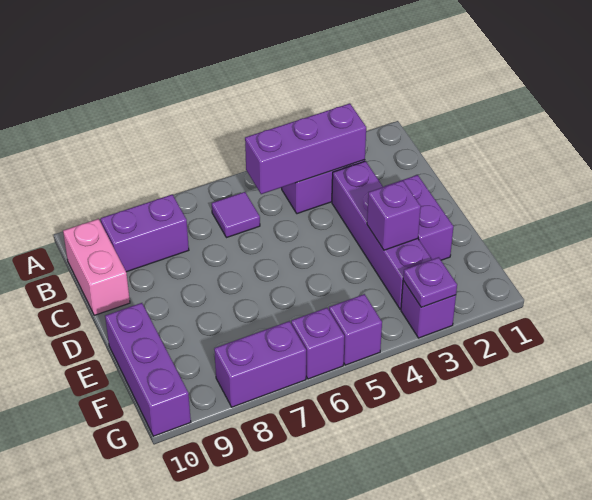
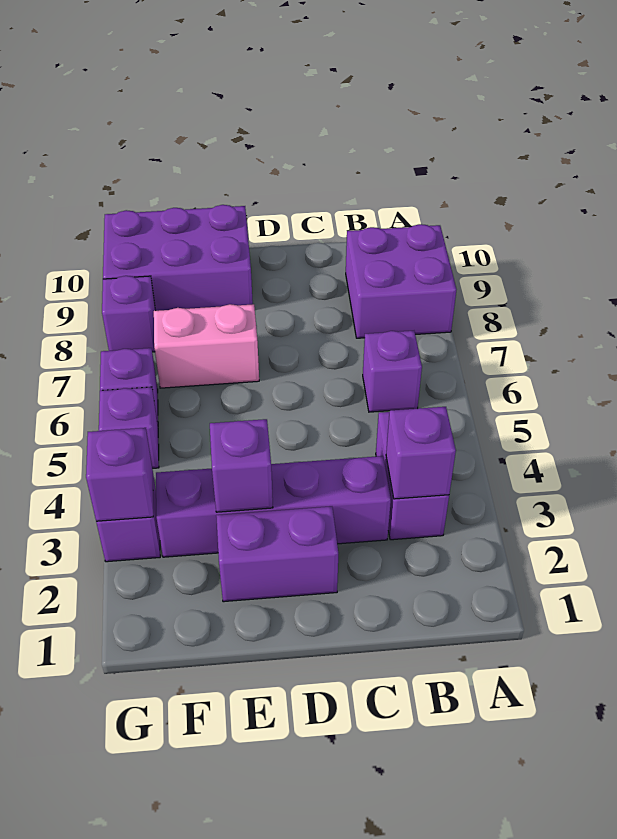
purple 1x3 brick [245,103,366,194] -> purple 1x1 brick [386,407,456,499]
purple 1x1 tile [212,192,260,238] -> purple 1x1 brick [363,331,422,412]
purple 1x2 brick [101,195,189,272] -> purple 2x2 brick [346,224,456,338]
pink 1x2 brick [63,219,130,315] -> pink 1x2 brick moved to [154,304,259,388]
purple 1x3 brick [105,303,191,436] -> purple 2x3 brick [103,205,253,311]
purple 1x1 plate [403,257,457,307] -> purple 1x1 brick [86,428,153,522]
purple 1x2 brick [214,321,306,407] -> purple 1x1 brick [102,276,156,352]

